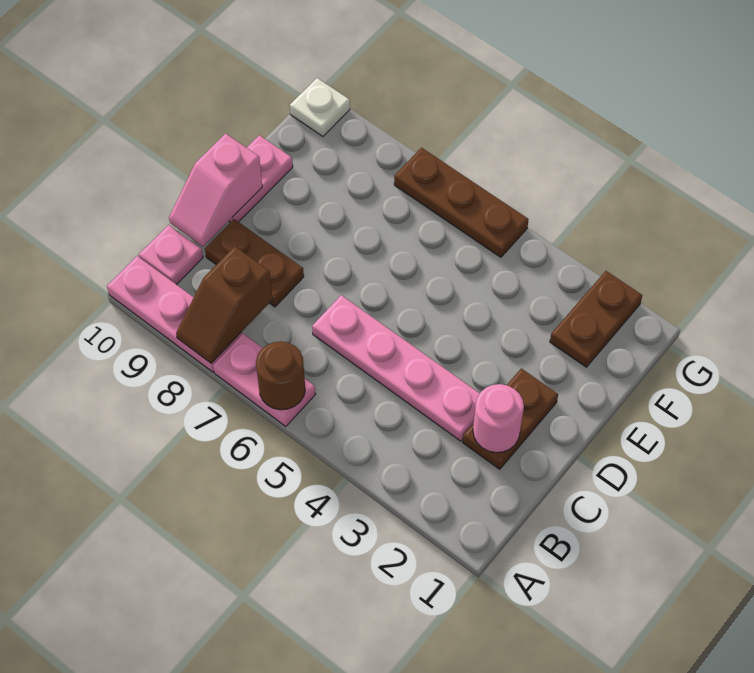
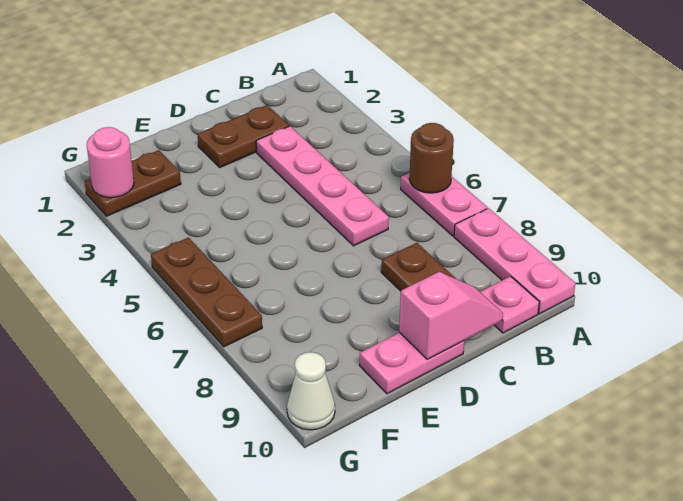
brown 1x2 slope [176,246,273,363] -> none
pink 1x1 round brick [473,384,524,453] -> pink 1x1 round brick moved to [87,127,134,198]
white 1x1 plate [290,78,350,136] -> white 1x1 cone [287,352,335,430]

